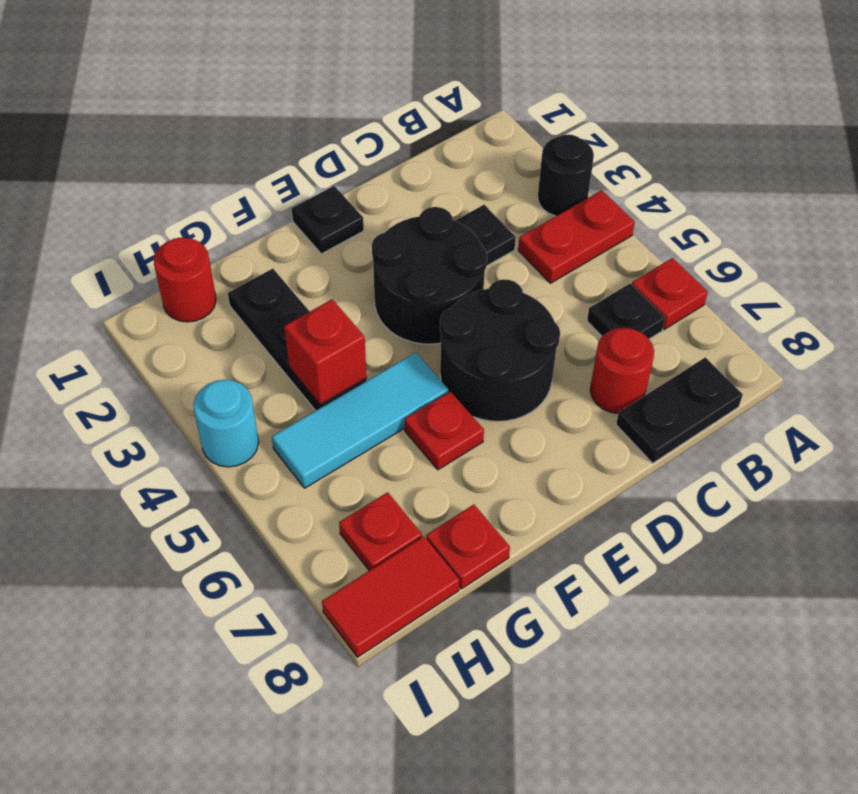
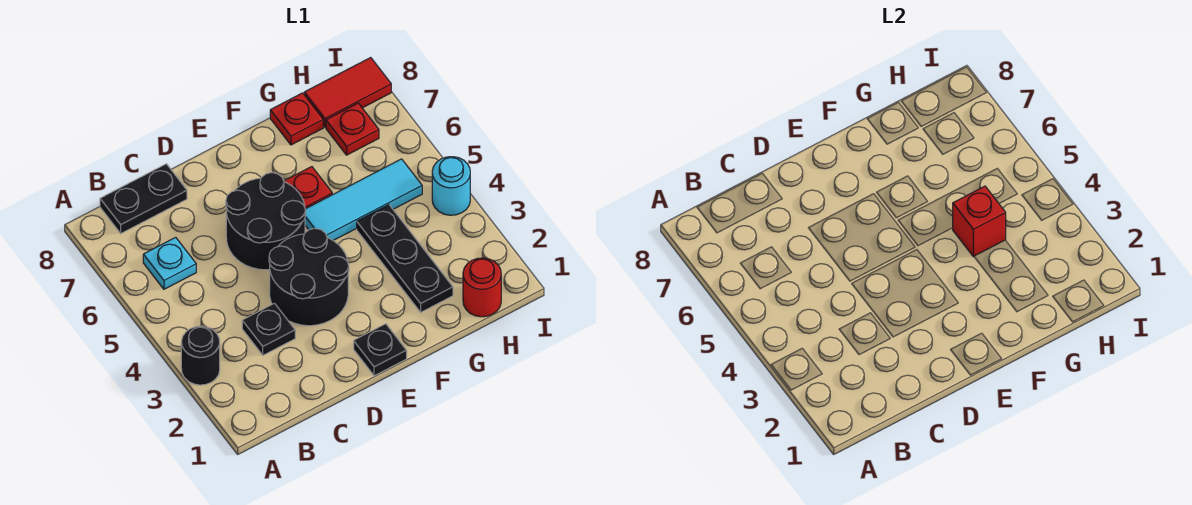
red 1x2 plate [518,190,635,283] -> none
red 1x1 plate [632,258,708,329] -> none
black 1x1 plate [587,283,665,339] -> cyan 1x1 plate [143,237,196,289]
red 1x1 round brick [590,328,654,413] -> none

